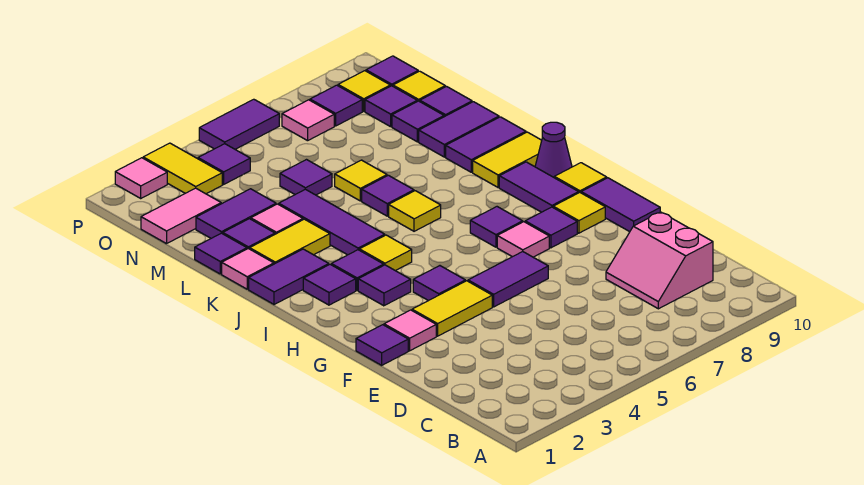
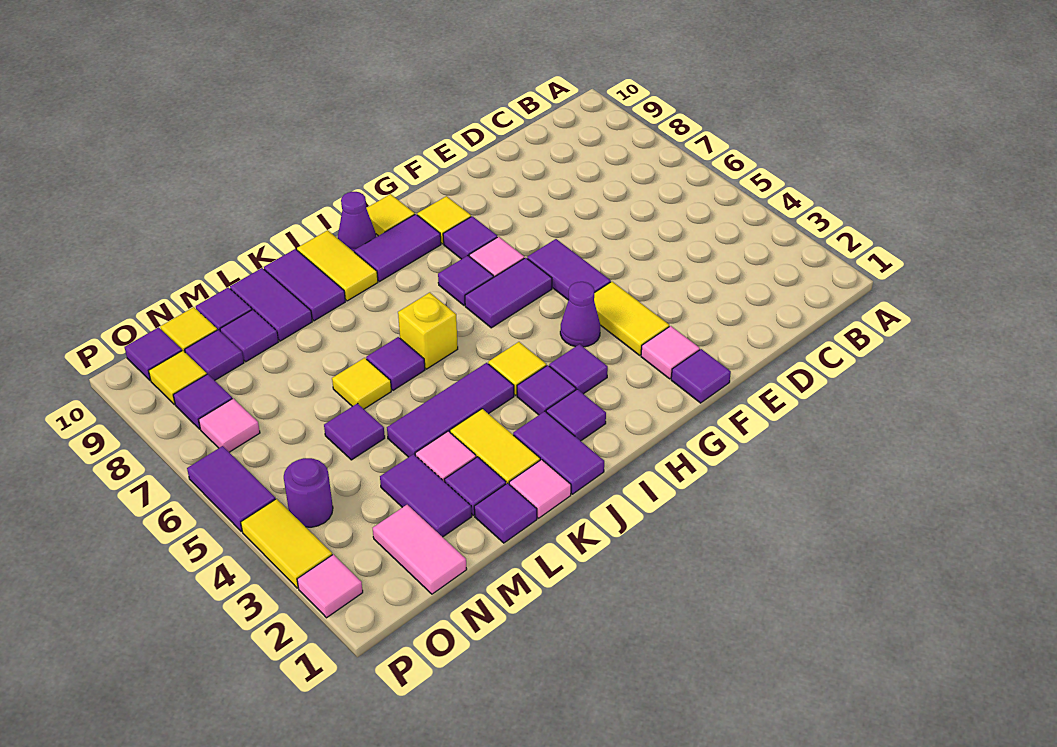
pink 2x2 slope [606,212,713,309] -> none
purple 1x2 tile [581,178,660,232] -> purple 1x2 tile moved to [465,258,552,328]
purple 1x1 tile [413,266,465,301] -> purple 1x1 cone [560,282,600,347]
yellow 1x1 tile [389,191,441,231] -> yellow 1x1 brick [398,293,458,369]
yellow 1x2 tile [143,143,222,194] -> yellow 1x2 tile turned to [241,499,332,588]
purple 1x1 tile [198,144,250,184] -> purple 1x1 round brick [284,458,333,527]

